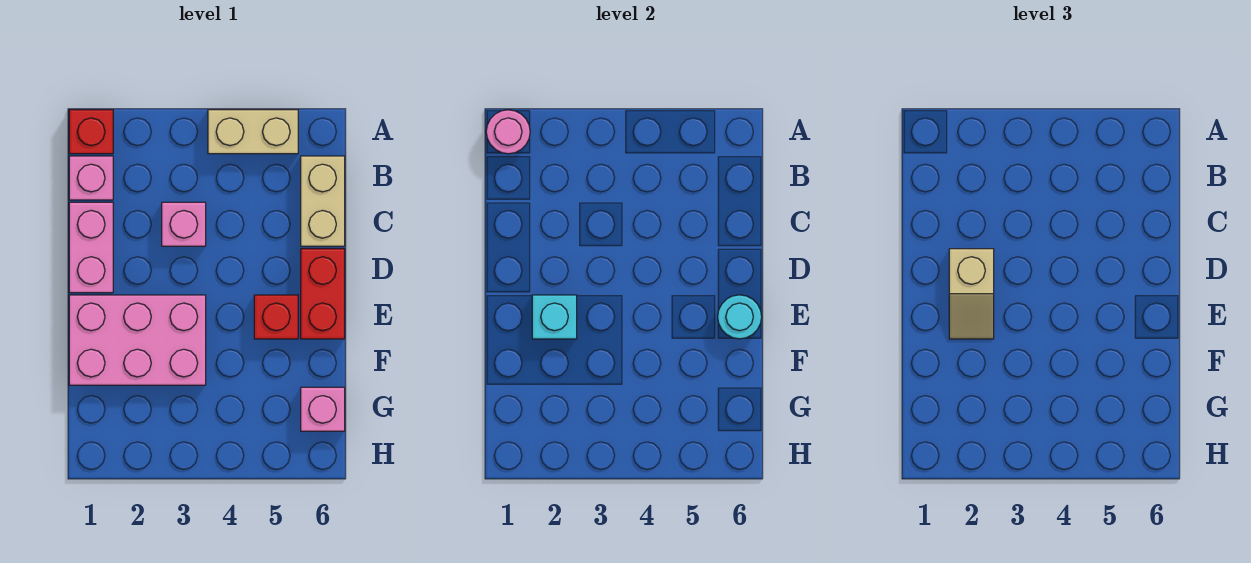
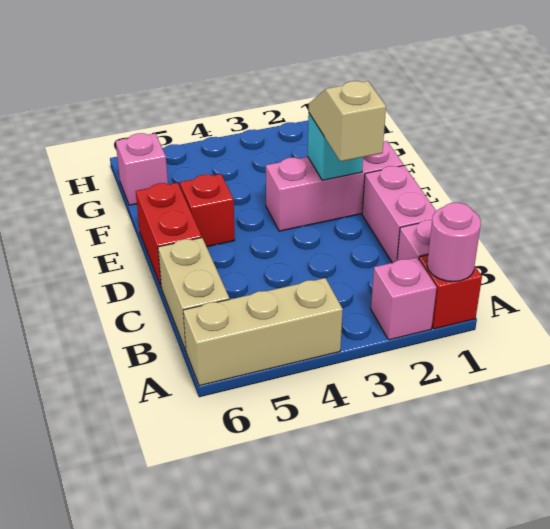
tan 1x2 brick [208,110,298,154] -> tan 1x3 brick [183,278,343,386]
pink 1x1 brick [162,202,206,246] -> pink 1x1 brick moved to [371,257,437,340]
pink 2x3 brick [69,295,206,385] -> pink 1x3 brick [266,141,403,231]
cyan 1x1 round brick [718,295,762,339] -> none

